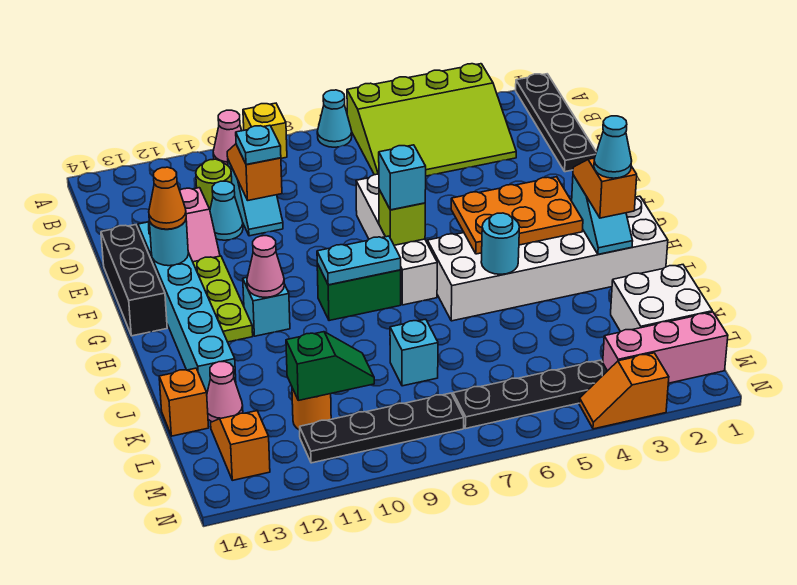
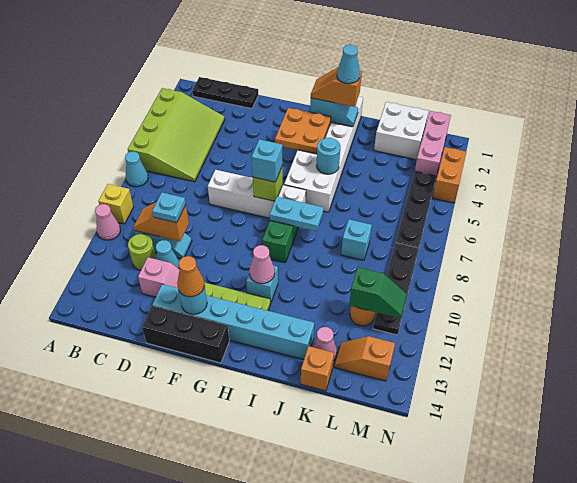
black 1x4 plate [516,74,596,172] -> black 1x3 plate [192,77,258,109]
orange 2x3 plate [451,177,583,254] -> orange 2x2 plate [275,108,331,154]
cyan 1x2 plate [317,236,401,285] -> cyan 1x2 plate turned to [270,197,324,231]
green 1x2 slope [286,332,374,400] -> green 1x2 slope turned to [349,267,407,318]
orange 1x2 slope [579,353,669,429] -> orange 1x2 brick [432,147,466,203]

